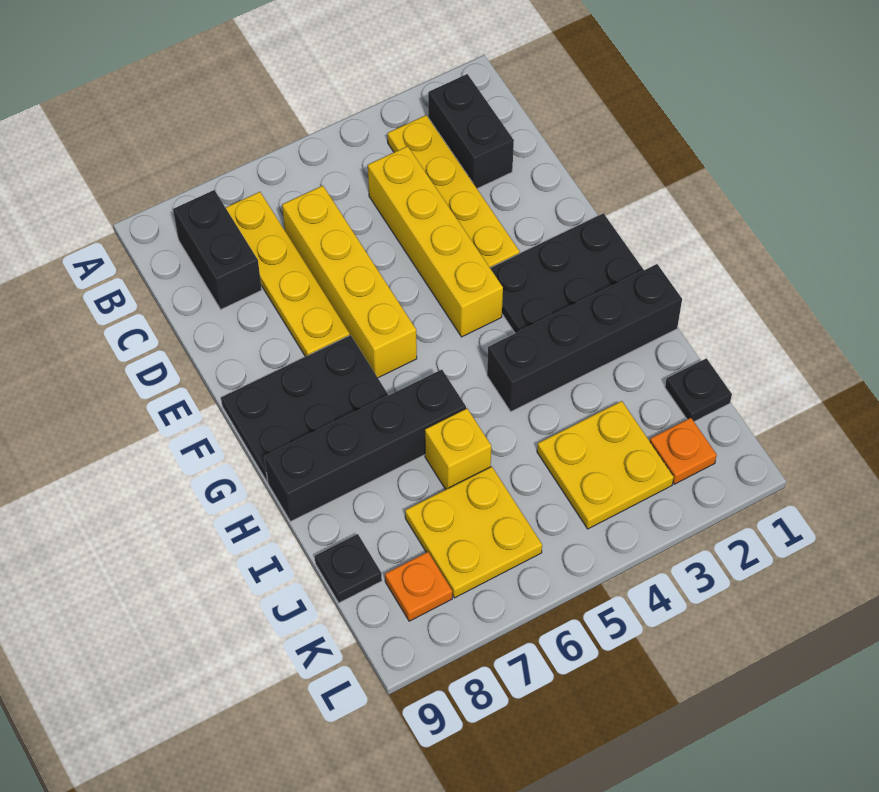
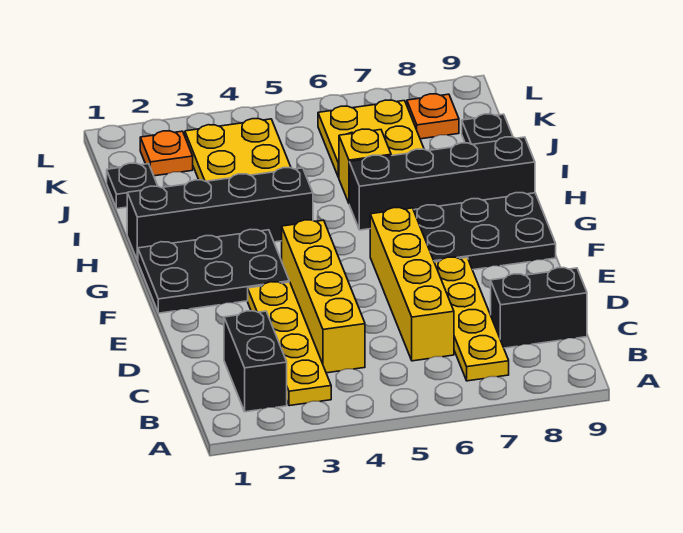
black 1x2 brick [173,190,262,309] -> black 1x2 brick turned to [491,268,587,348]

